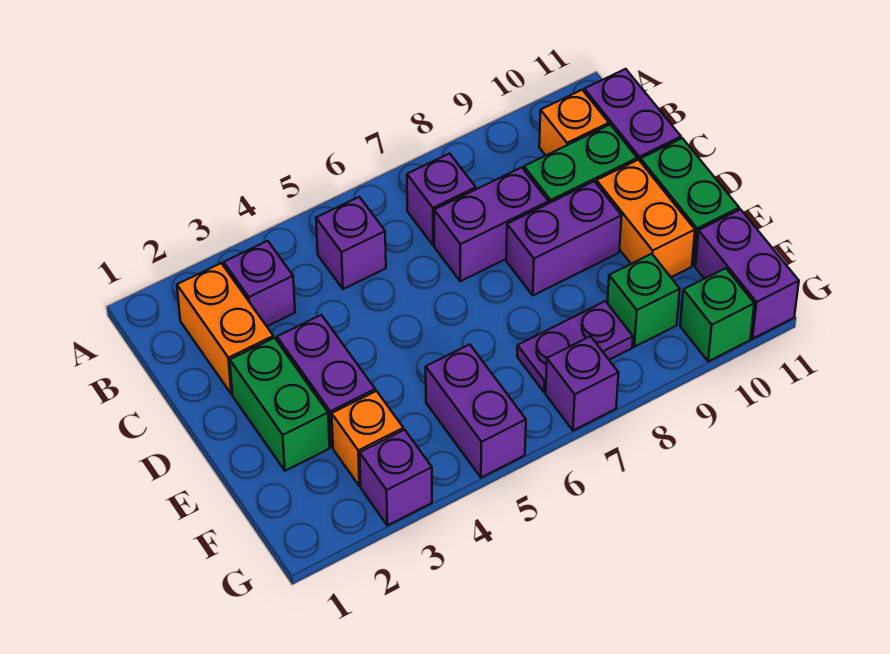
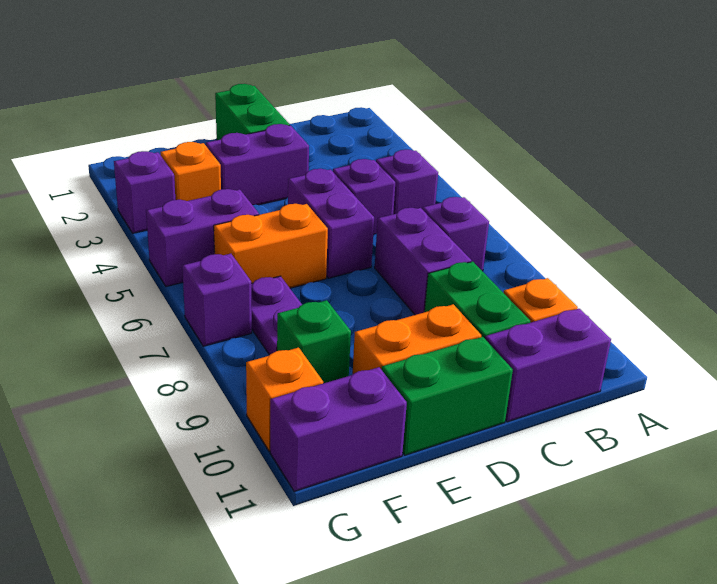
orange 1x2 brick [177,263,273,394] -> orange 1x2 brick moved to [214,204,328,288]
purple 1x1 brick [224,241,295,326] -> purple 1x1 brick moved to [333,159,395,235]
green 1x2 brick [230,338,330,471] -> green 1x2 brick turned to [215,84,290,140]
purple 1x2 brick [506,181,622,295] -> purple 1x2 brick moved to [288,169,374,278]
green 1x1 brick [680,268,754,361] -> orange 1x1 brick [246,348,323,451]

